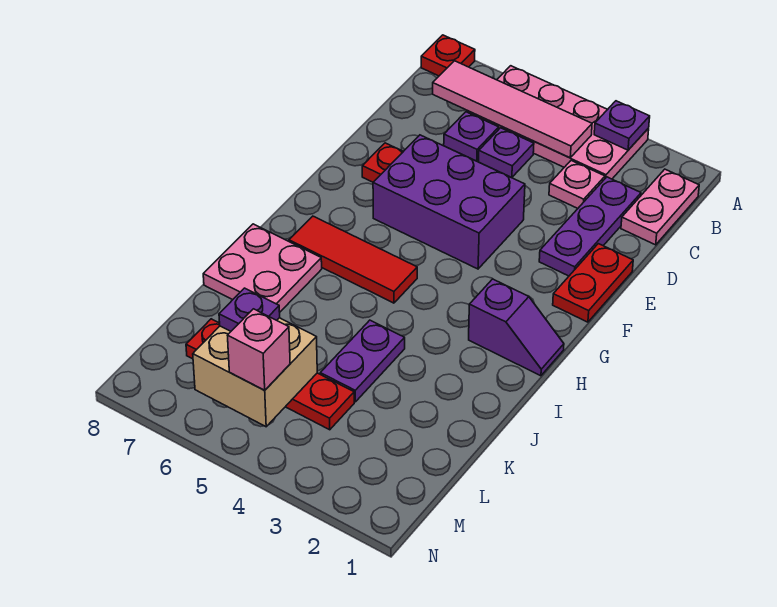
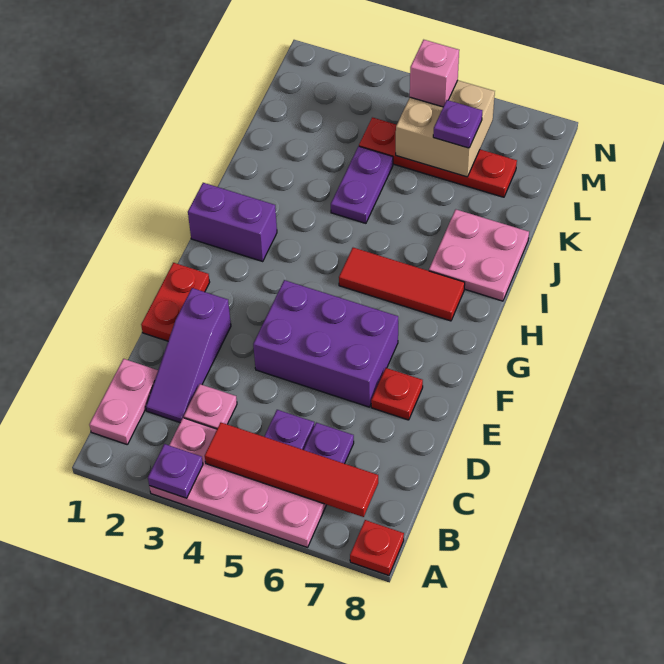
pink 1x4 tile [433,61,592,158] -> red 1x4 tile [205,423,378,517]
purple 1x3 plate [539,177,641,276] -> purple 1x3 slope [146,288,231,422]
purple 1x2 slope [469,279,564,376] -> purple 1x2 brick [188,183,277,261]

